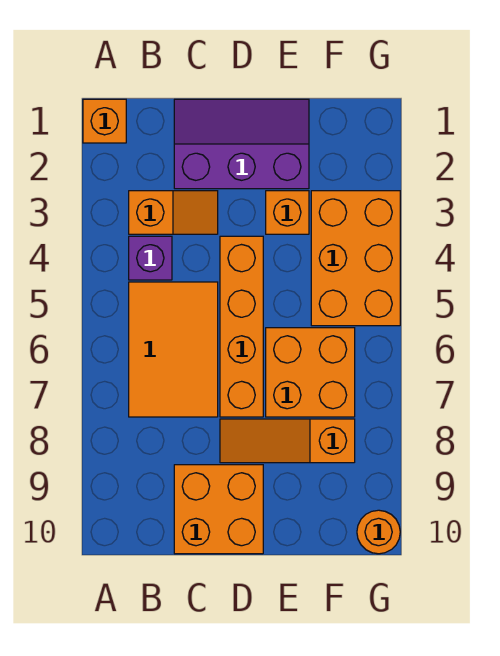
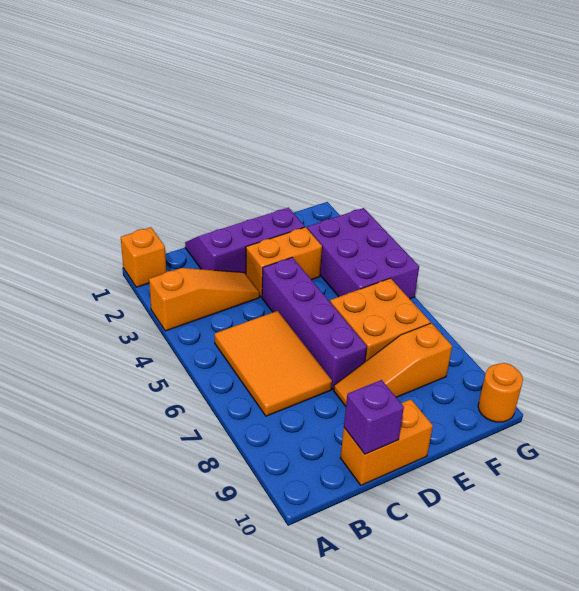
orange 1x2 slope [129,191,218,234] -> orange 1x3 slope [149,268,260,331]
purple 1x1 brick [129,236,172,280] -> purple 1x1 brick moved to [344,380,404,454]
orange 2x2 brick [174,465,263,554] -> orange 1x2 brick [341,399,433,485]
orange 1x4 brick [220,236,263,417] -> purple 1x4 brick [262,257,367,389]
orange 1x1 brick [266,191,309,234] -> orange 1x2 brick [246,227,322,297]
orange 2x3 brick [311,191,400,326] -> purple 2x3 brick [307,208,419,299]

